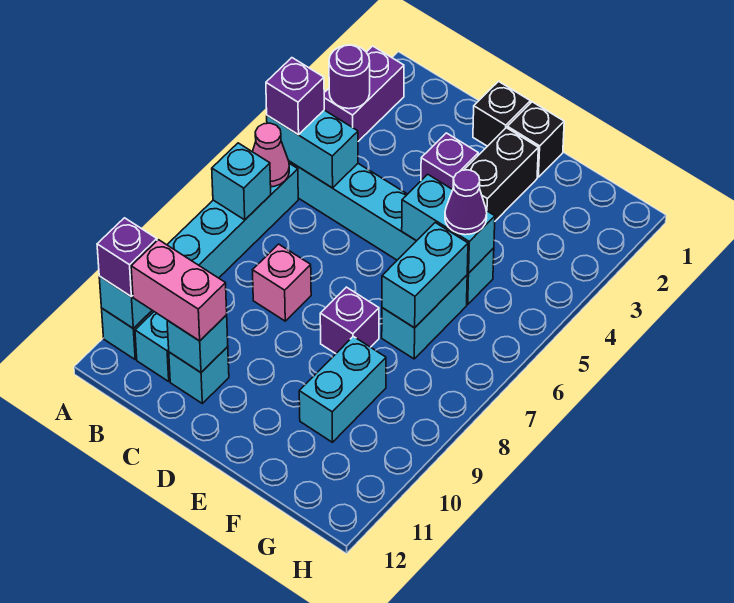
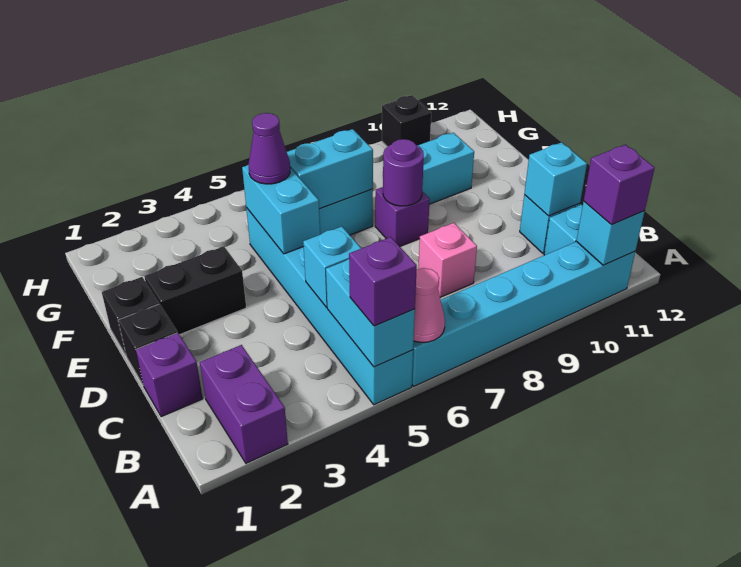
purple 1x2 brick [324,46,404,141] -> purple 1x2 brick turned to [200,345,288,463]
purple 1x1 round brick [329,45,370,109] -> purple 1x1 round brick moved to [383,139,424,206]
cyan 1x1 brick [212,143,271,220] -> cyan 1x1 brick moved to [303,226,361,307]
pink 1x2 brick [131,240,227,341] -> none
purple 1x1 brick [421,133,478,190] -> purple 1x1 brick moved to [136,333,203,417]
none -> black 1x1 brick [382,95,431,147]

